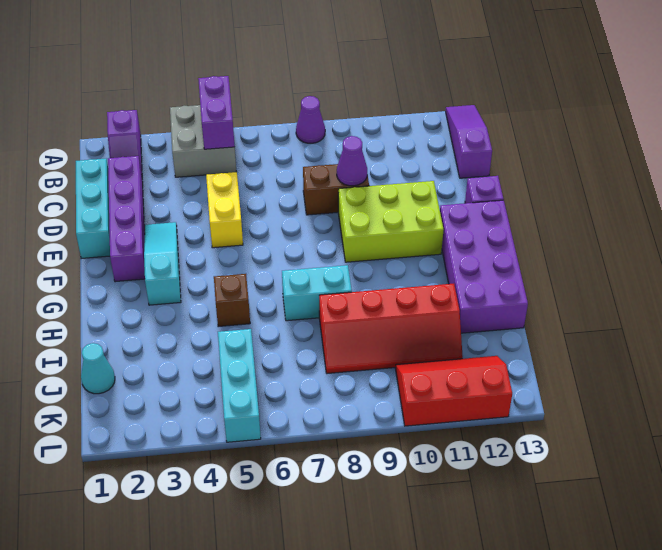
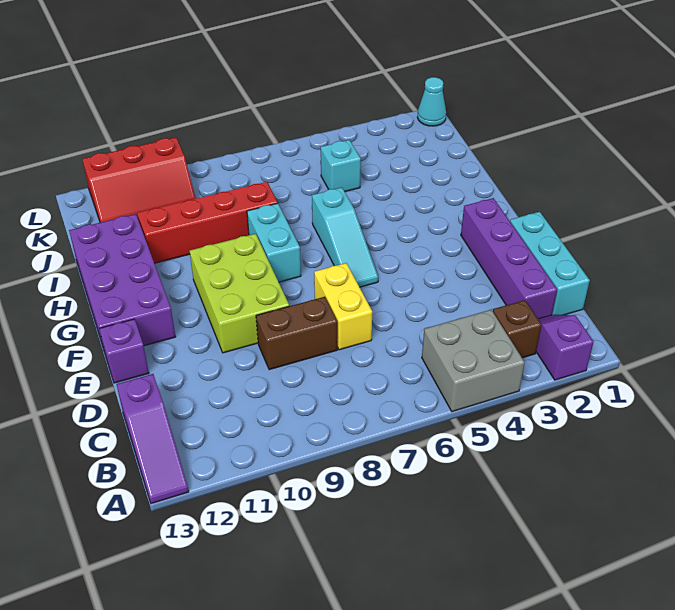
purple 1x2 brick [198,76,235,149] -> none
purple 1x1 cone [296,96,325,143] -> none
yellow 1x2 brick [206,172,243,248] -> yellow 1x2 brick moved to [314,263,372,350]
purple 1x1 cone [337,136,367,186] -> none
cyan 1x3 slope [144,222,181,305] -> cyan 1x3 slope moved to [312,188,378,287]
lime 2x3 brick [338,181,443,262] -> lime 2x3 brick turned to [190,234,289,353]
brown 1x1 brick [214,274,250,327] -> brown 1x1 brick moved to [493,300,541,358]
cyan 1x2 brick [282,265,352,321] -> cyan 1x2 brick turned to [247,203,301,282]
cyan 1x1 cone [81,343,115,394] -> cyan 1x1 cone moved to [417,77,446,126]
cyan 1x3 brick [218,329,261,442] -> cyan 1x1 brick [321,140,361,192]

